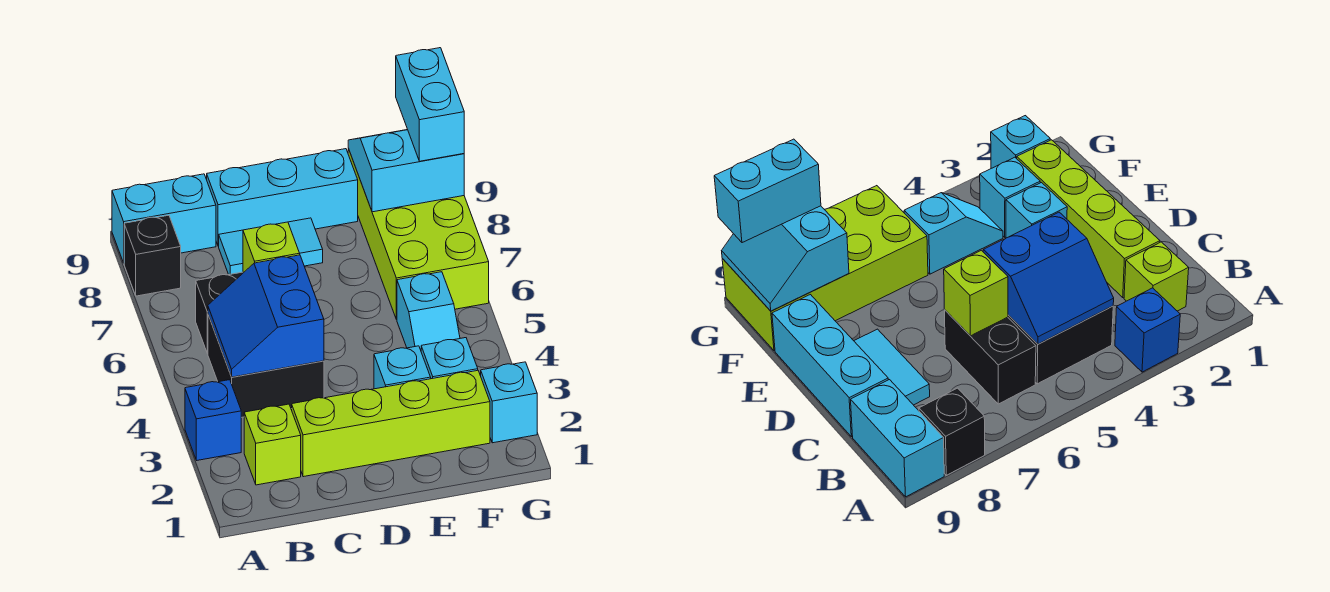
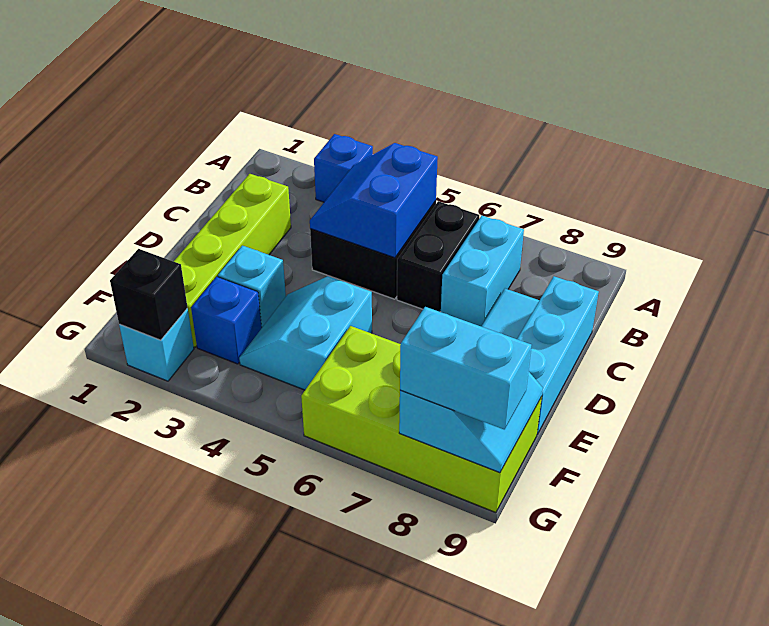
black 1x1 brick [124,215,181,296] -> black 1x1 brick moved to [110,249,188,340]
cyan 1x2 brick [112,174,216,263] -> cyan 1x2 brick moved to [441,216,524,326]
lime 1x1 brick [244,404,301,485] -> none
blue 2x2 slope [208,255,324,377] -> blue 2x2 slope turned to [310,143,438,258]
lime 1x1 brick [243,222,300,273] -> none
cyan 1x1 brick [421,338,478,379] -> blue 1x1 brick [191,277,262,364]
cyan 1x2 slope [397,272,460,350] -> cyan 2x2 slope [239,276,372,390]

